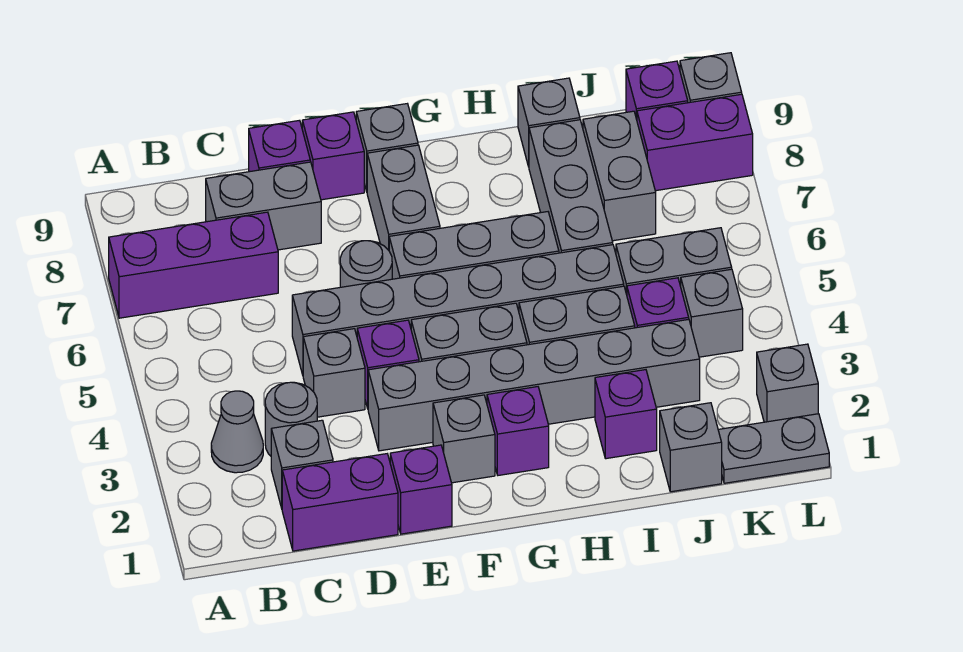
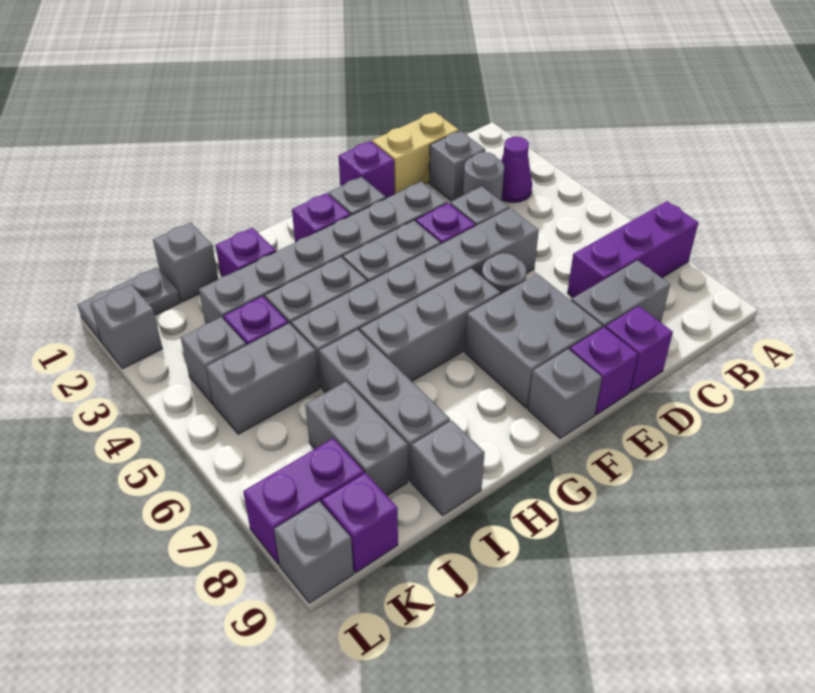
grey 1x1 cone [211,391,263,473] -> purple 1x1 cone [501,137,532,202]
purple 1x2 brick [282,454,398,551] -> tan 1x2 brick [372,112,459,194]
grey 1x2 brick [367,145,440,250] -> grey 2x2 brick [465,274,602,408]

